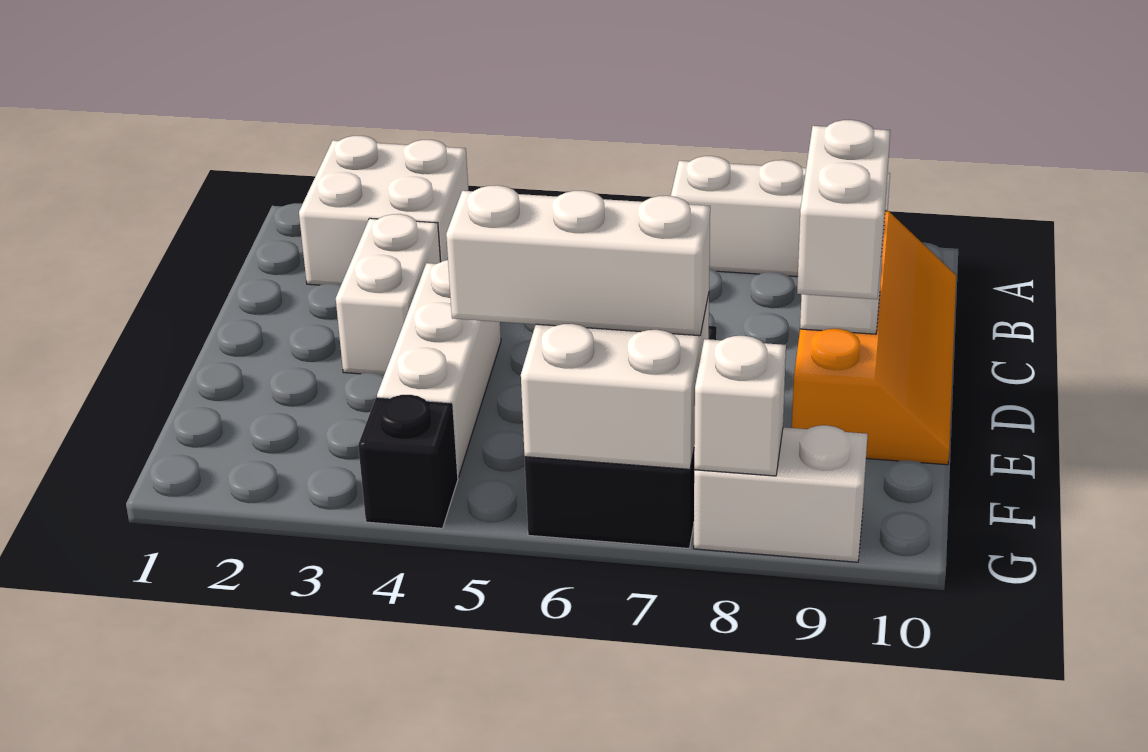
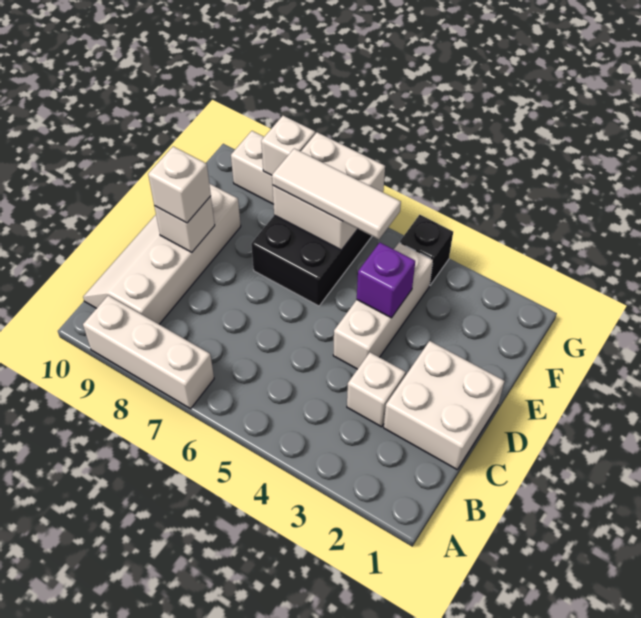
white 2x2 brick [299,136,468,285] -> white 2x2 brick moved to [384,341,505,470]
orange 2x4 slope [792,211,956,465] -> white 2x4 slope [83,184,241,324]
white 1x2 brick [336,214,441,375] -> white 1x1 brick [347,353,406,427]
white 1x2 brick [797,120,890,299] -> white 1x1 brick [148,146,211,223]
none -> purple 1x1 brick [357,243,415,318]
white 1x3 brick [446,185,710,336] -> white 1x3 tile [272,148,401,239]

